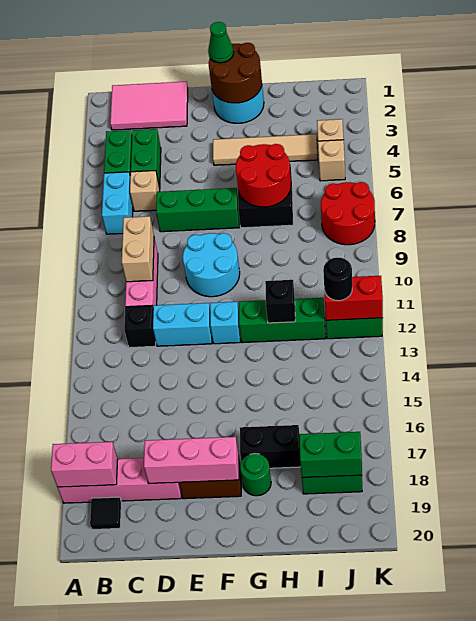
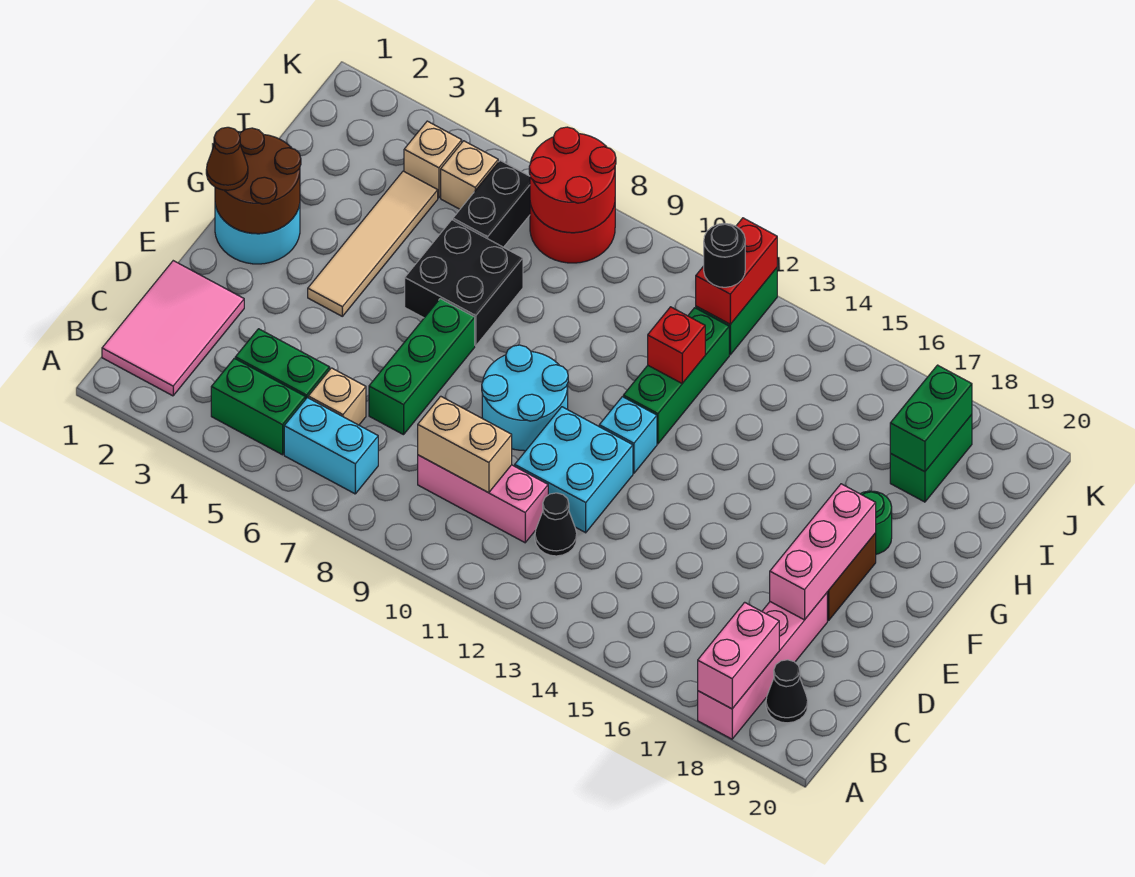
black 1x1 tile [90,497,121,530] -> black 1x1 cone [766,660,808,723]
black 1x1 brick [124,306,156,348] -> black 1x1 cone [535,493,577,556]
cyan 1x2 brick [153,303,212,346] -> cyan 2x2 brick [515,407,633,533]
green 1x1 cone [208,22,234,63] -> brown 1x1 cone [206,127,248,190]
red 2x2 round brick [236,144,291,207] -> red 2x2 round brick moved to [529,127,616,233]
black 1x2 brick [240,425,301,468] -> black 1x2 brick moved to [453,161,530,247]
black 1x1 brick [265,280,295,323] -> red 1x1 brick [648,307,705,383]

